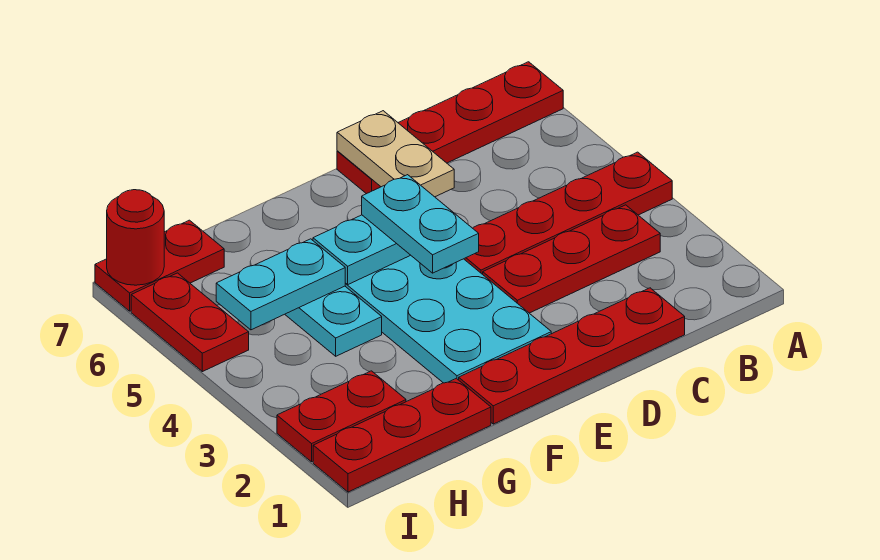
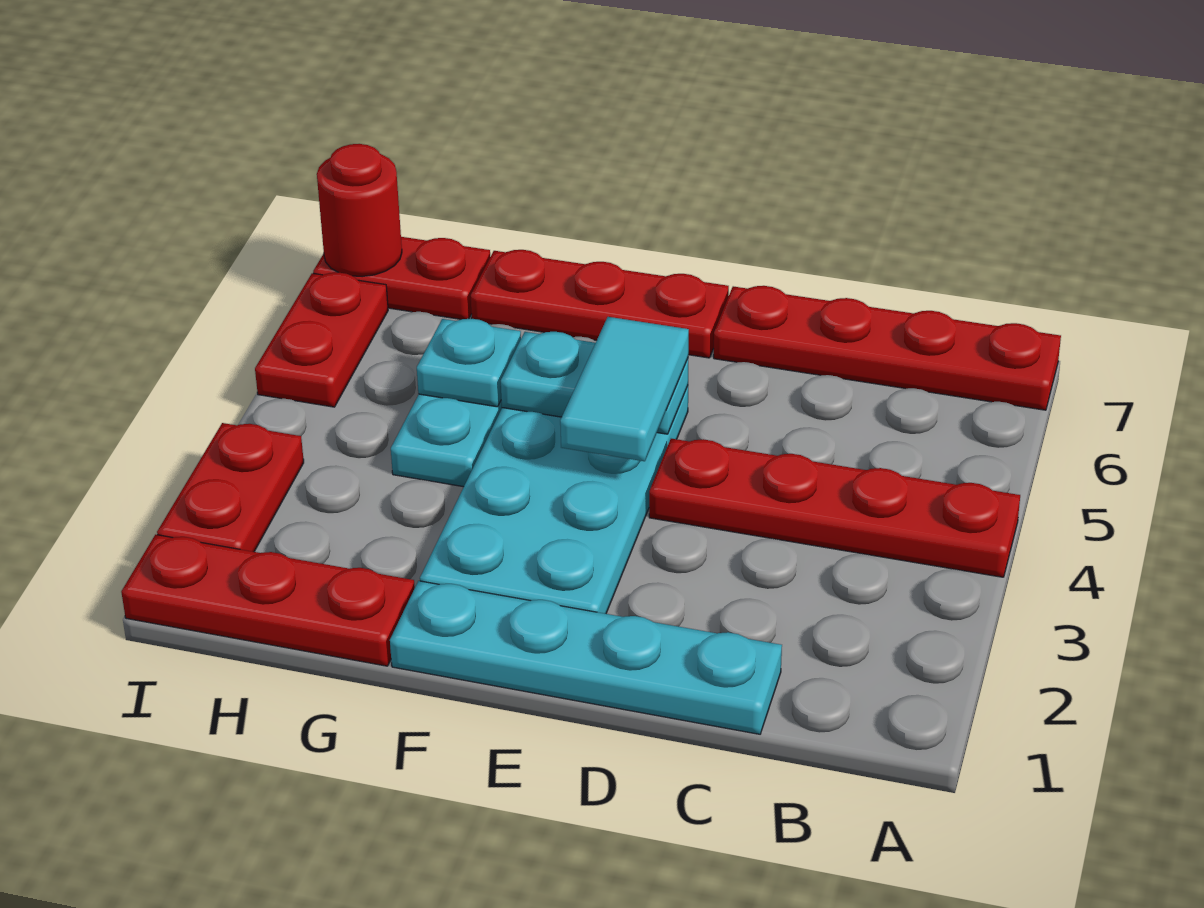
red 1x3 plate [483,205,660,313] -> red 1x3 plate moved to [471,250,729,358]
red 1x4 plate [459,288,685,424] -> cyan 1x4 plate [390,581,782,734]
tan 1x2 plate [337,111,454,197] -> none
cyan 1x2 plate [362,175,479,273] -> cyan 1x2 tile [560,317,689,461]
cyan 1x2 plate [216,239,345,330] -> cyan 1x1 plate [417,319,521,407]
red 1x2 plate [277,371,406,462] -> red 1x2 plate turned to [157,423,304,552]

